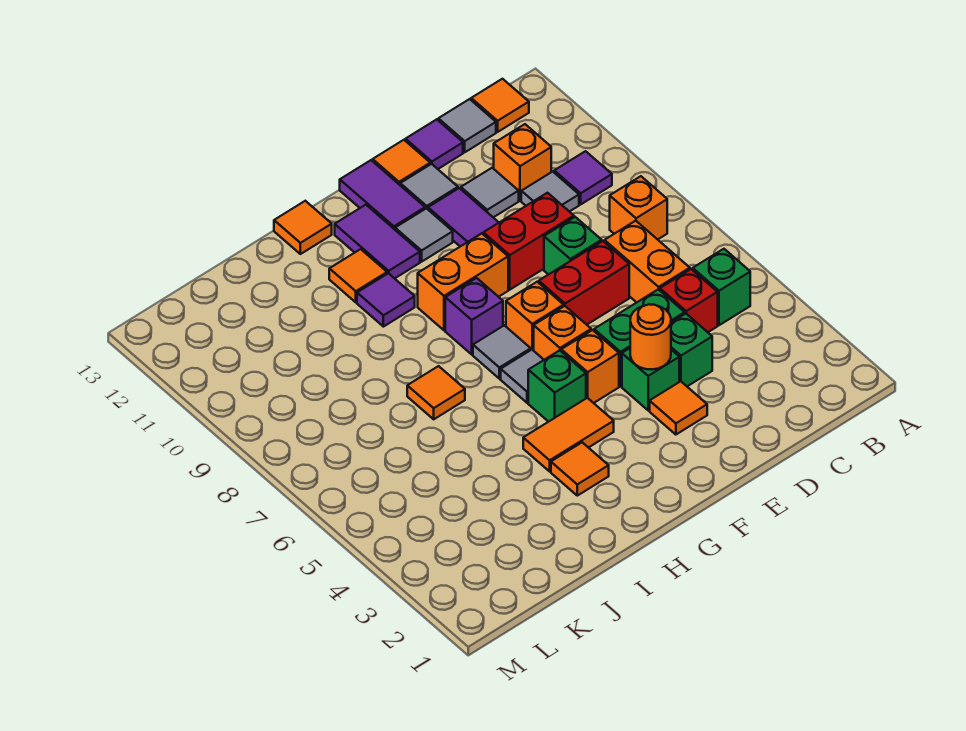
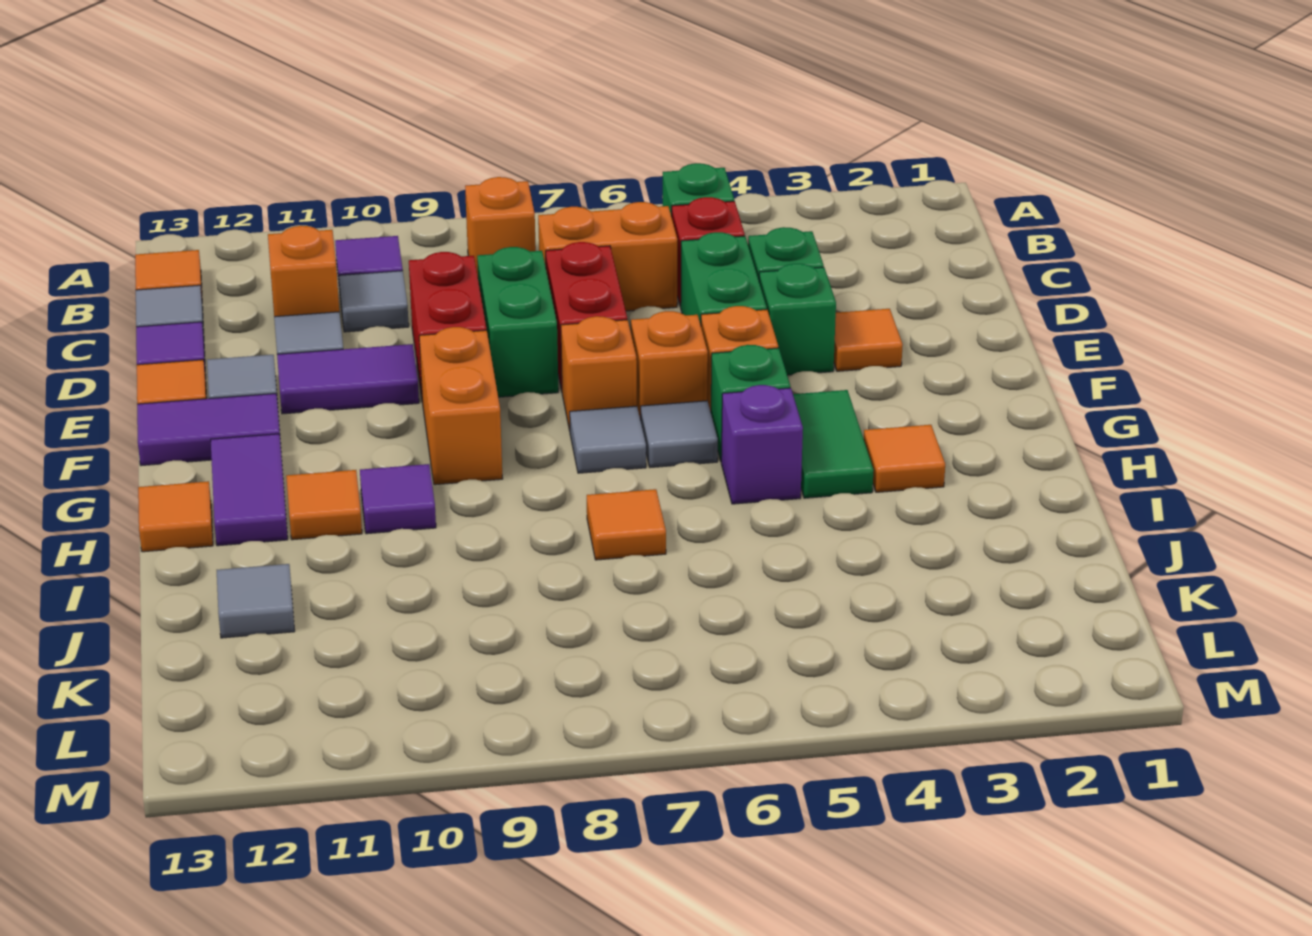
green 1x1 brick [544,217,602,275] -> green 1x2 brick [477,247,558,397]
orange 1x1 round brick [630,304,671,369] -> none
grey 1x1 tile [395,208,453,262] -> grey 1x1 tile moved to [217,564,295,638]
orange 1x2 tile [523,398,614,471] -> green 1x2 tile [793,390,874,498]
purple 1x1 brick [445,278,503,354] -> purple 1x1 brick moved to [721,385,803,504]
purple 1x2 tile [335,205,420,278] -> purple 1x2 tile turned to [211,434,288,546]

